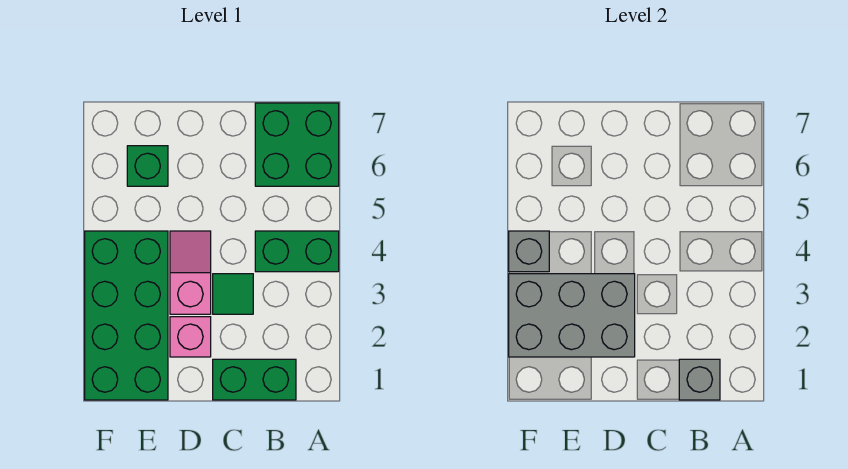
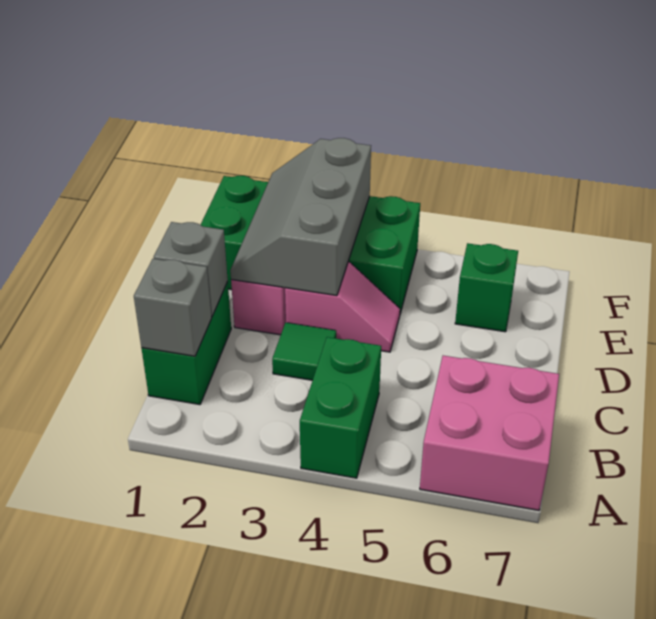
green 2x2 brick [255,103,339,186] -> pink 2x2 brick [420,356,559,510]
grey 2x3 brick [509,274,635,357] -> grey 2x3 slope [230,138,371,296]
grey 1x1 brick [509,231,549,272] -> grey 1x1 brick moved to [154,222,228,316]

